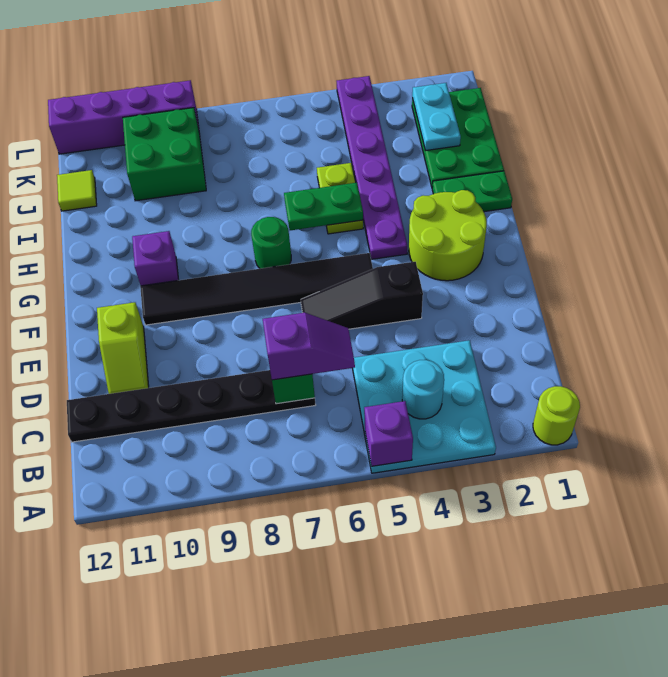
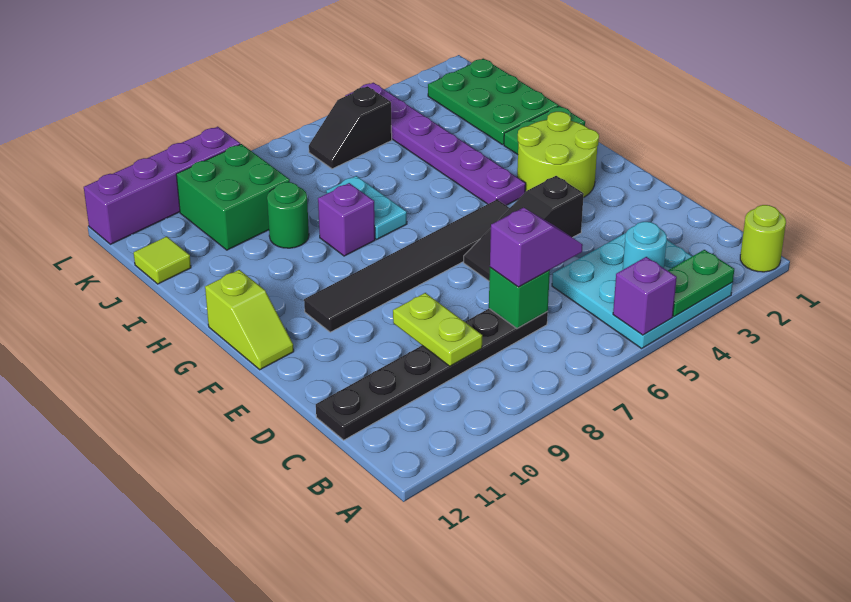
lime 1x2 slope [97,302,149,394] -> lime 1x2 slope moved to [205,270,294,370]
green 1x1 round brick [251,217,291,269] -> green 1x1 round brick moved to [267,182,309,248]
purple 1x1 brick [132,231,179,286] -> purple 1x1 brick moved to [318,183,375,256]
lime 1x2 plate [317,163,363,234] -> lime 1x2 plate moved to [393,293,482,366]
green 1x2 plate [284,182,363,230] -> green 1x2 plate moved to [668,250,734,316]
cyan 1x2 plate [412,83,461,151] -> cyan 1x2 plate moved to [326,176,407,239]
none -> black 1x2 slope [309,86,392,169]

